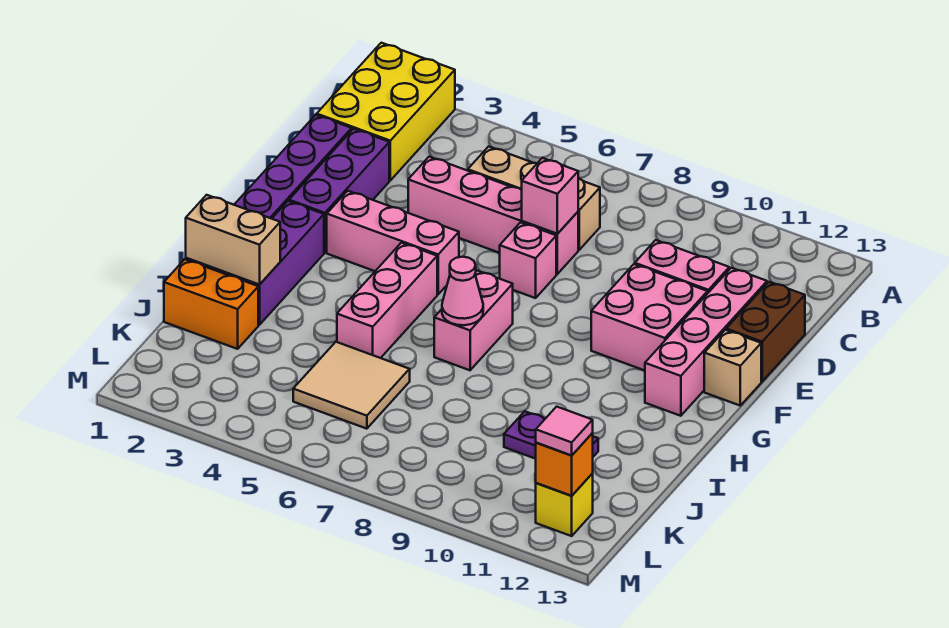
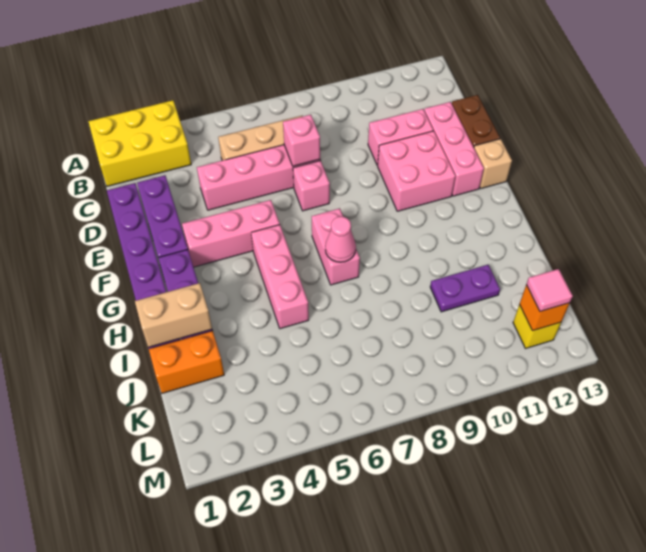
yellow 2x3 brick [317,43,455,180] -> yellow 2x3 brick turned to [88,100,191,186]
pink 1x4 brick [645,268,767,416] -> pink 1x3 brick [424,102,484,196]
tan 2x2 tile [293,342,410,429] -> none

